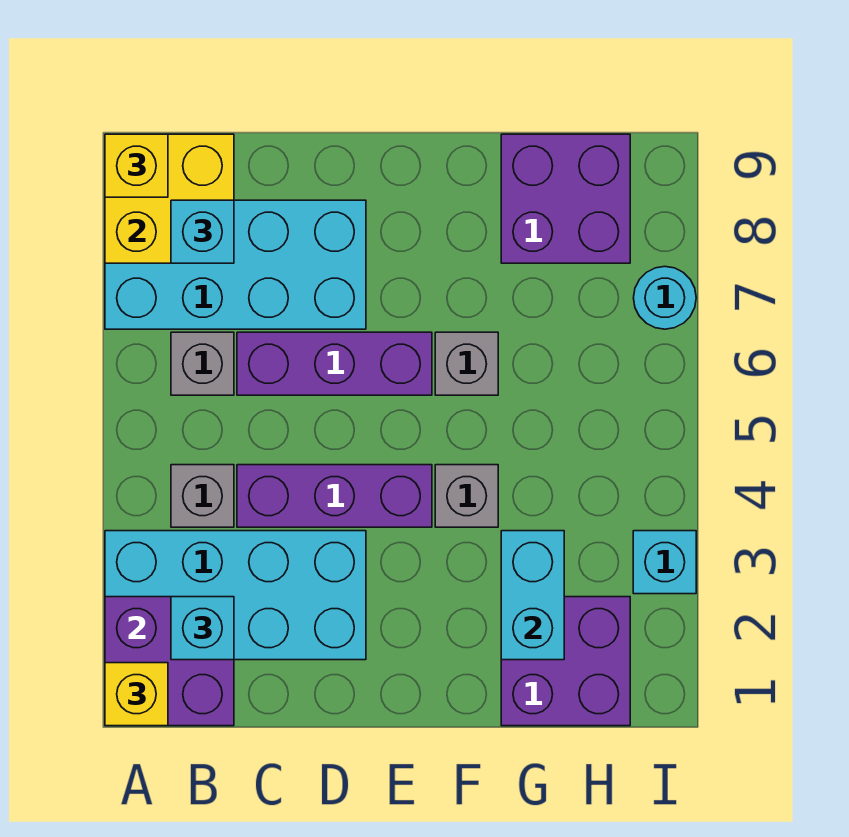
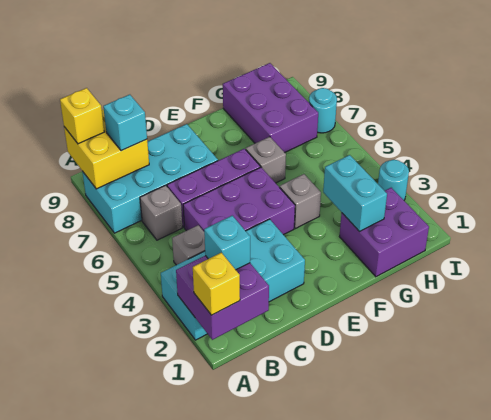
purple 1x3 brick [237,465,432,527] -> purple 2x3 brick [183,167,295,235]
purple 2x2 brick [501,134,630,263] -> purple 2x3 brick [223,63,318,153]
cyan 1x1 brick [633,531,696,594] -> cyan 1x1 round brick [378,160,409,200]

